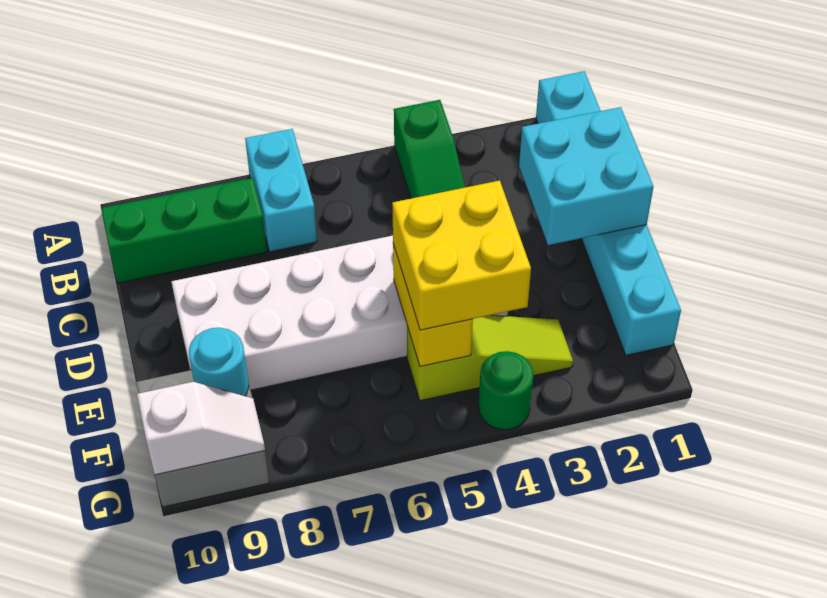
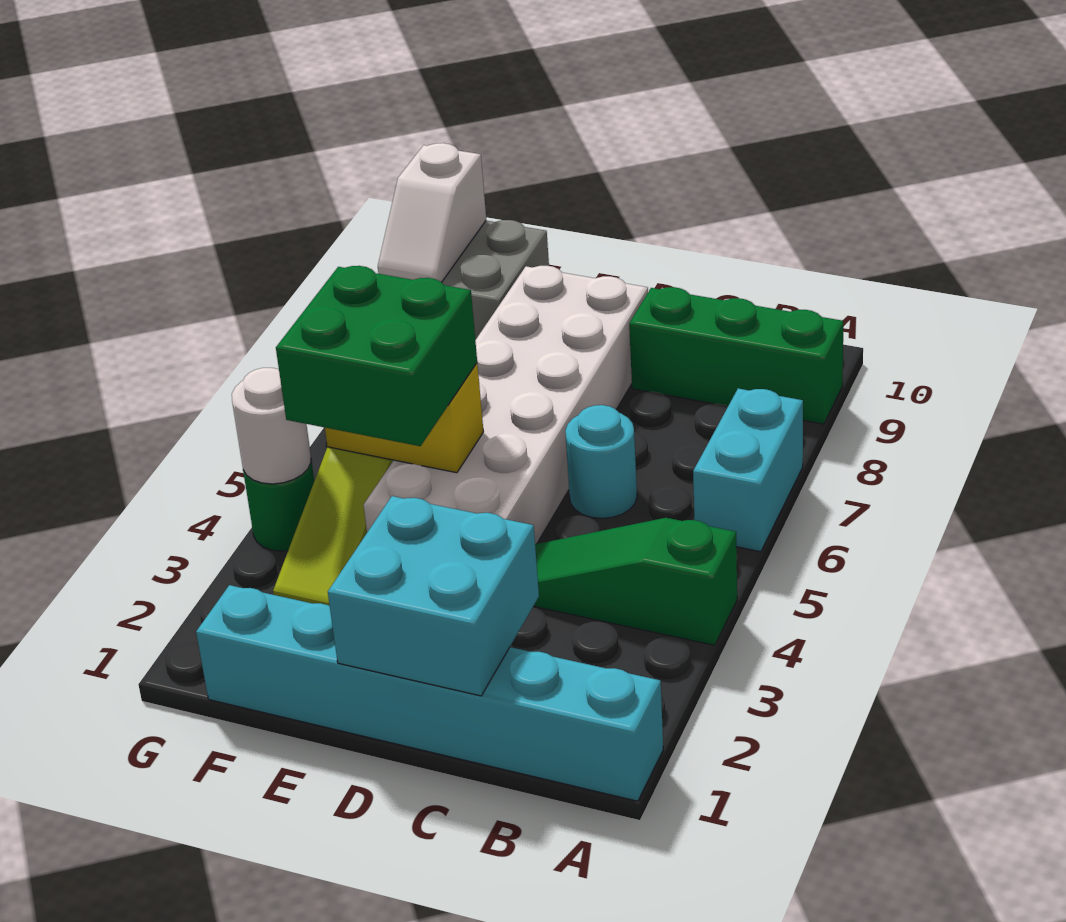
cyan 1x2 brick [245,129,317,252] -> cyan 1x2 brick turned to [693,388,803,552]
green 1x3 brick [101,178,267,283] -> green 1x3 brick turned to [629,287,843,424]
yellow 2x2 brick [392,181,531,330] -> green 2x2 brick [276,266,477,446]
cyan 1x1 round brick [189,328,249,396] -> cyan 1x1 round brick moved to [565,405,637,518]
none -> white 1x1 round brick [232,368,311,484]

